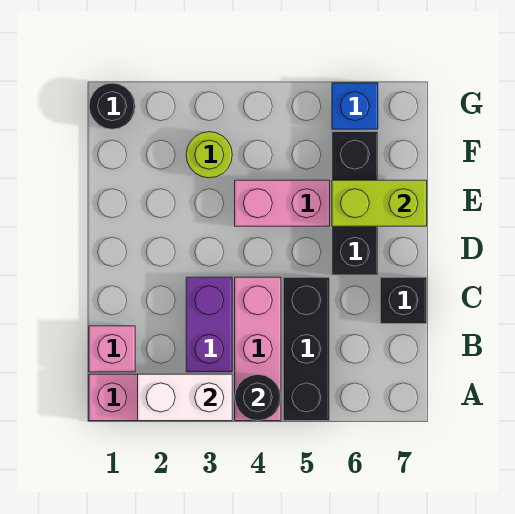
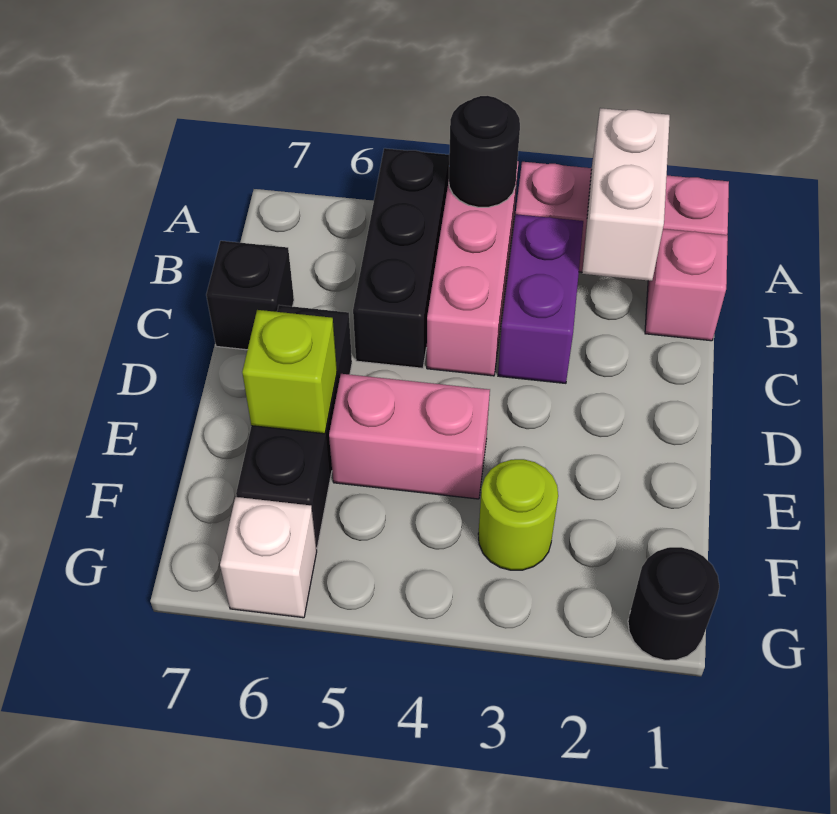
white 1x2 brick [138,374,232,421] -> white 1x2 brick turned to [582,108,670,281]
lime 1x2 brick [332,180,427,226] -> lime 1x1 brick [242,310,337,434]
blue 1x1 brick [332,83,378,129] -> white 1x1 brick [220,497,317,618]

